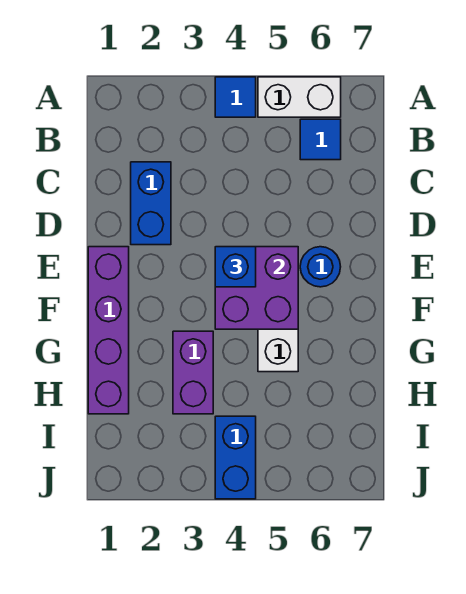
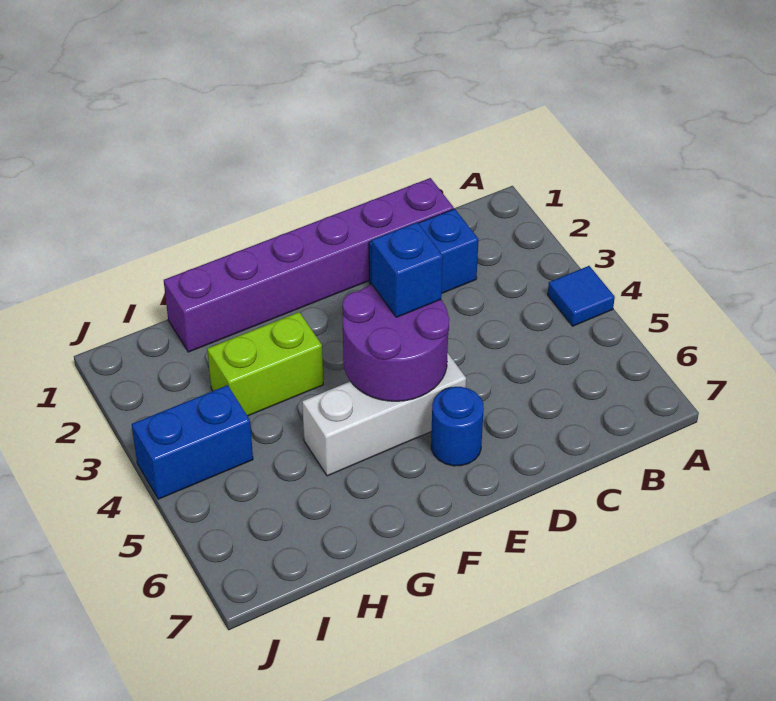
white 1x2 brick [258,77,341,117] -> none
blue 1x1 tile [300,119,341,160] -> none
purple 1x4 brick [88,247,129,414] -> purple 1x6 brick [164,178,454,352]
purple 2x2 brick [215,247,298,329] -> purple 2x2 round brick [342,285,449,401]
purple 1x2 brick [173,331,213,414] -> lime 1x2 brick [207,312,323,416]

